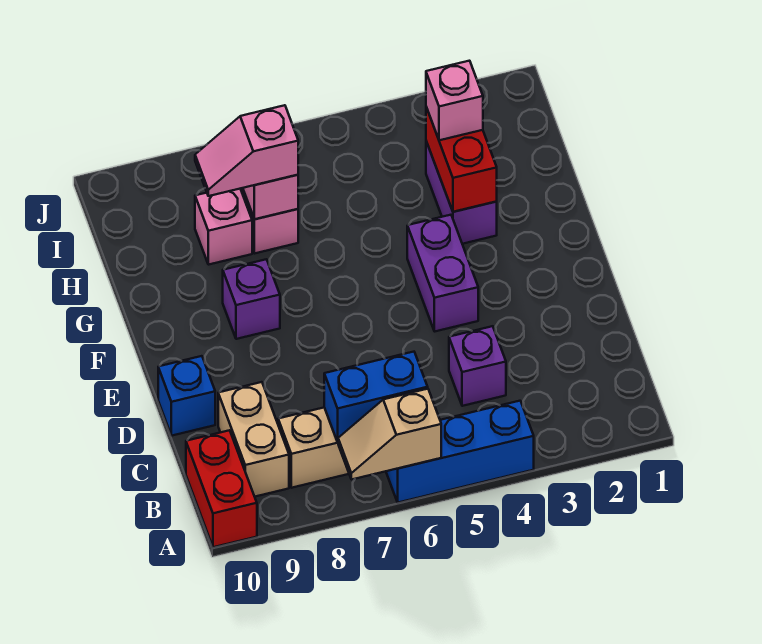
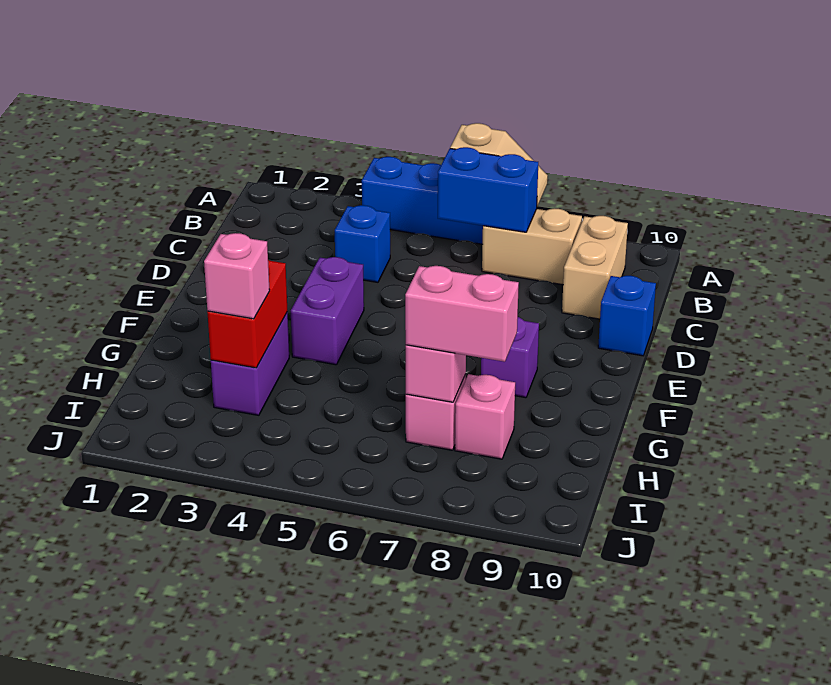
red 1x2 brick [186,430,257,547] -> none
purple 1x1 brick [449,326,506,406] -> blue 1x1 brick [335,205,390,282]
pink 1x2 slope [195,105,298,196] -> pink 1x2 brick [405,266,519,362]

